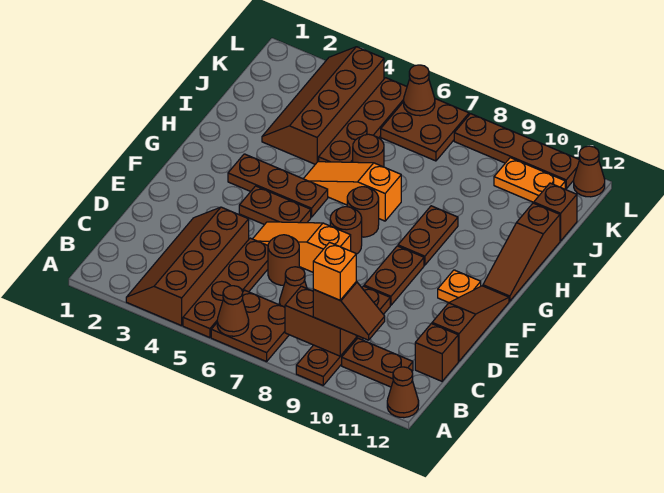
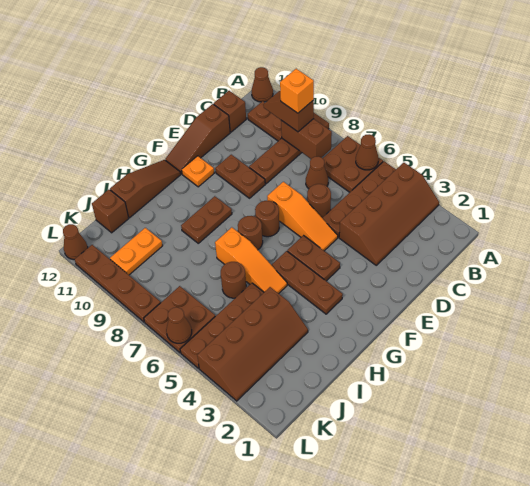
brown 1x2 plate [364,246,424,305] -> brown 1x2 plate turned to [215,155,265,198]
orange 1x2 plate [494,158,565,202] -> orange 1x2 plate turned to [110,228,163,275]

